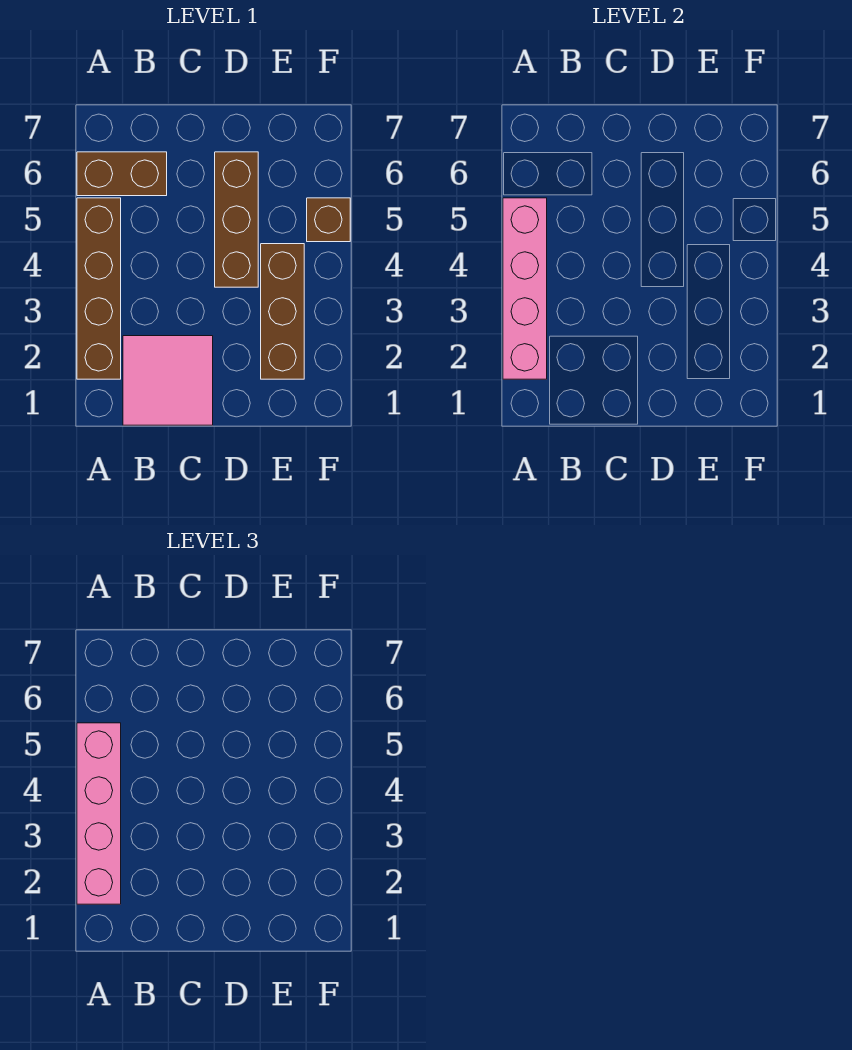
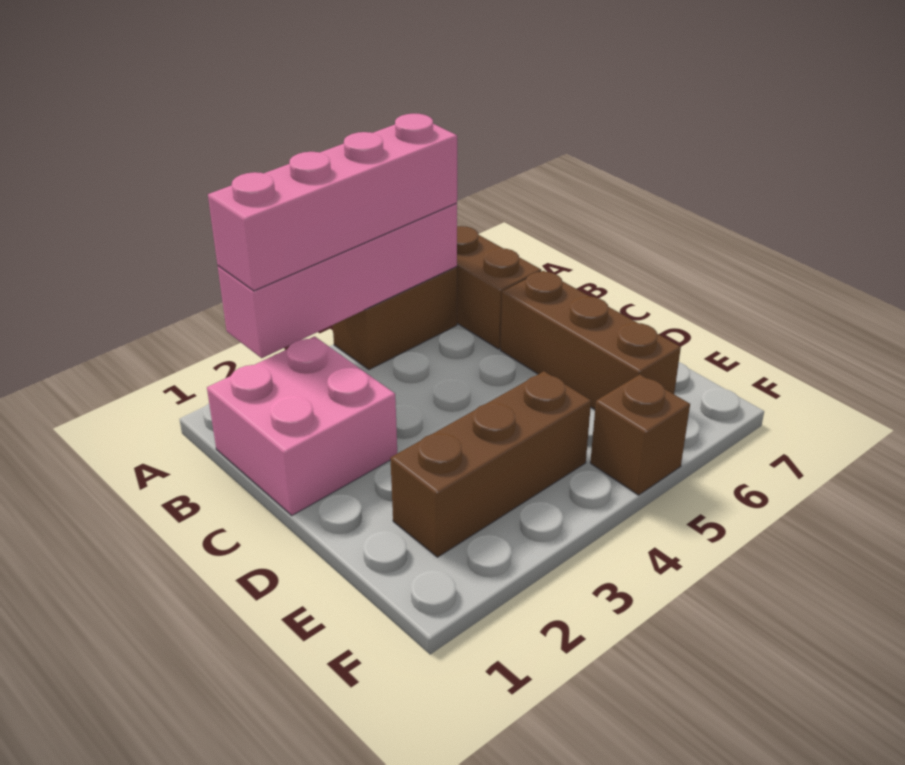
brown 1x4 brick [77,198,121,379] -> brown 1x2 brick [333,267,457,370]
pink 2x2 tile [123,336,213,425] -> pink 2x2 brick [207,336,397,515]
brown 1x3 brick [215,152,258,287] -> brown 1x3 brick turned to [500,271,681,410]

